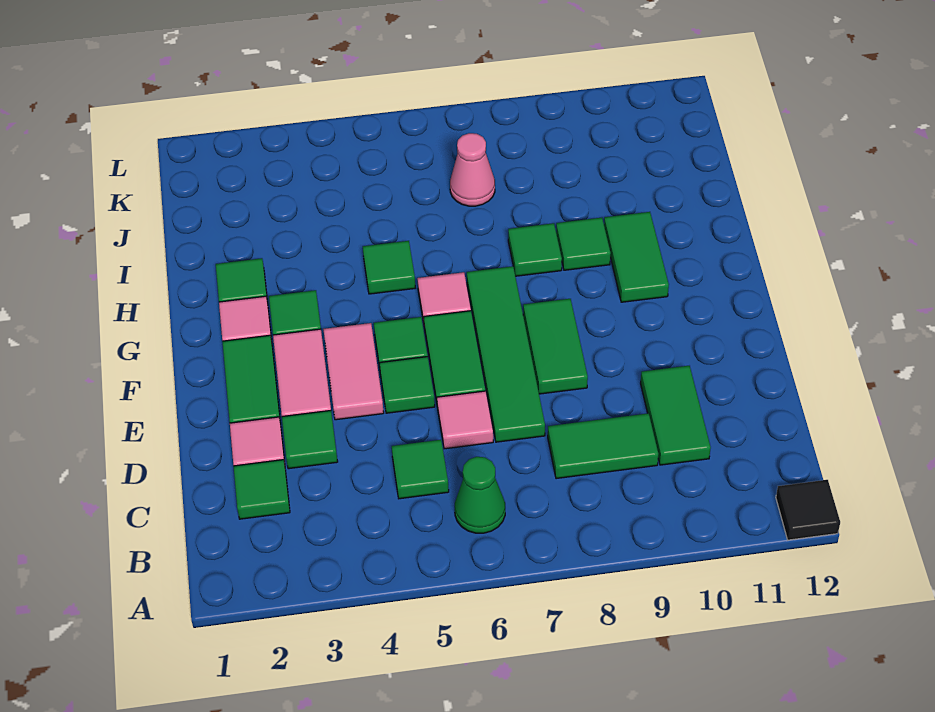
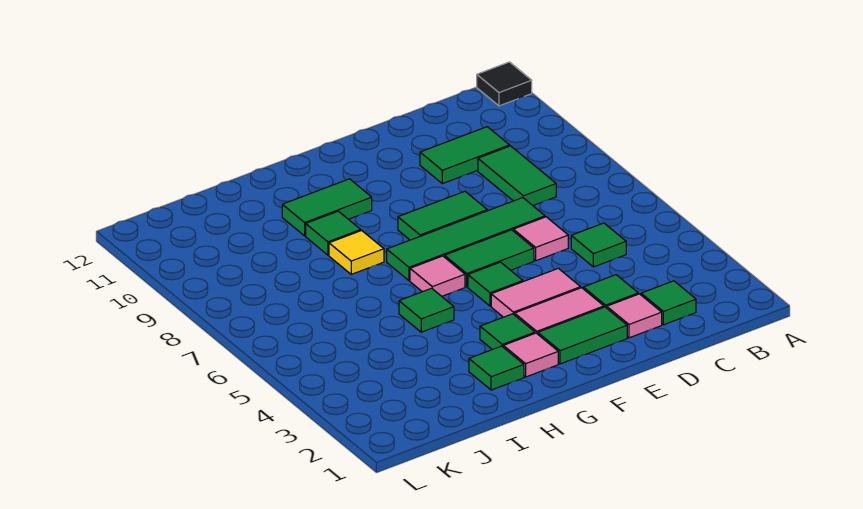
green 1x1 cone [455,457,505,533] -> none
green 1x1 tile [379,357,435,413] -> none
green 1x1 tile [508,223,562,276] -> yellow 1x1 tile [329,231,384,274]
pink 1x1 cone [450,133,495,206] -> none

